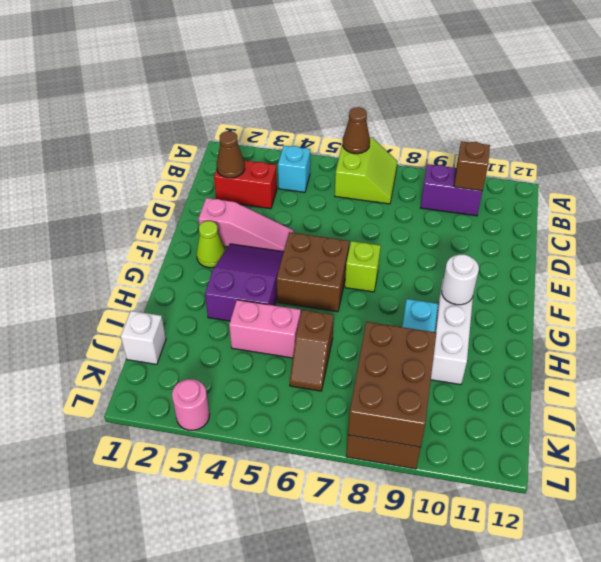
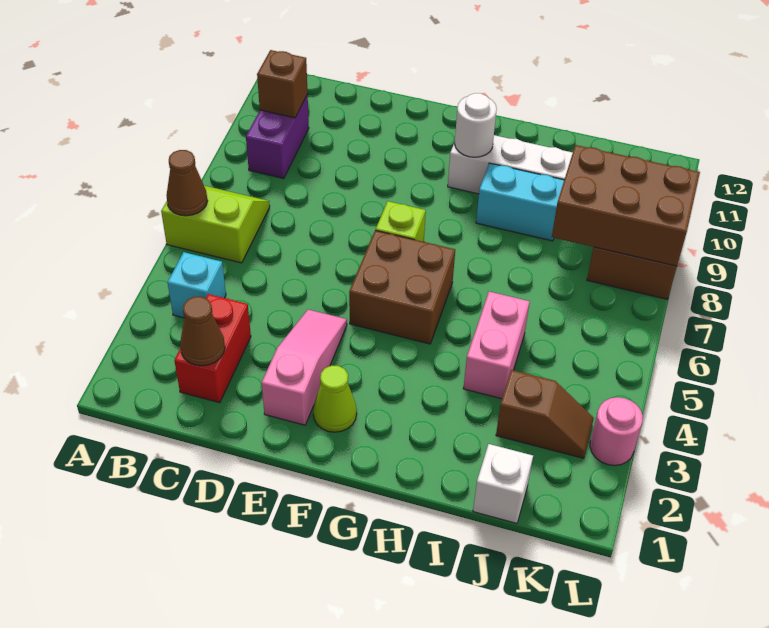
purple 2x3 slope [205,244,284,321] -> none
brown 1x2 slope [290,310,334,391] -> brown 1x2 slope moved to [496,370,594,458]

